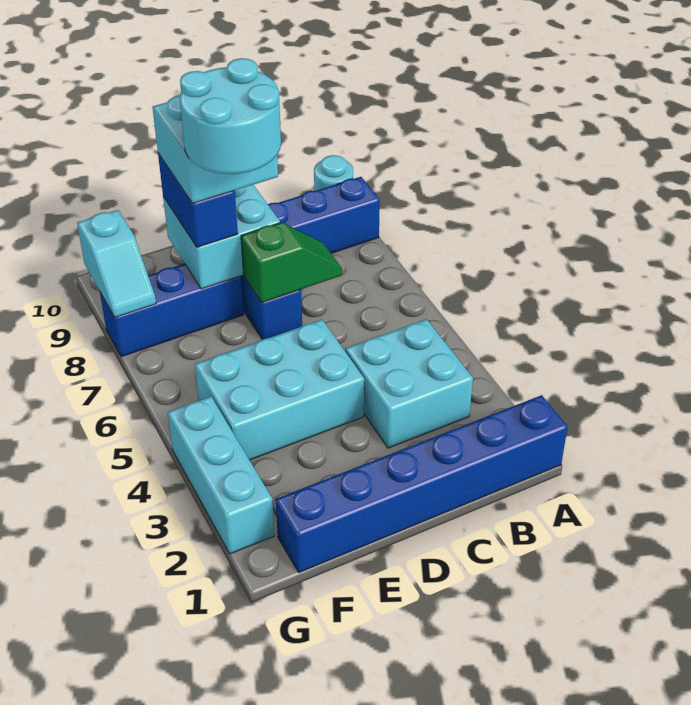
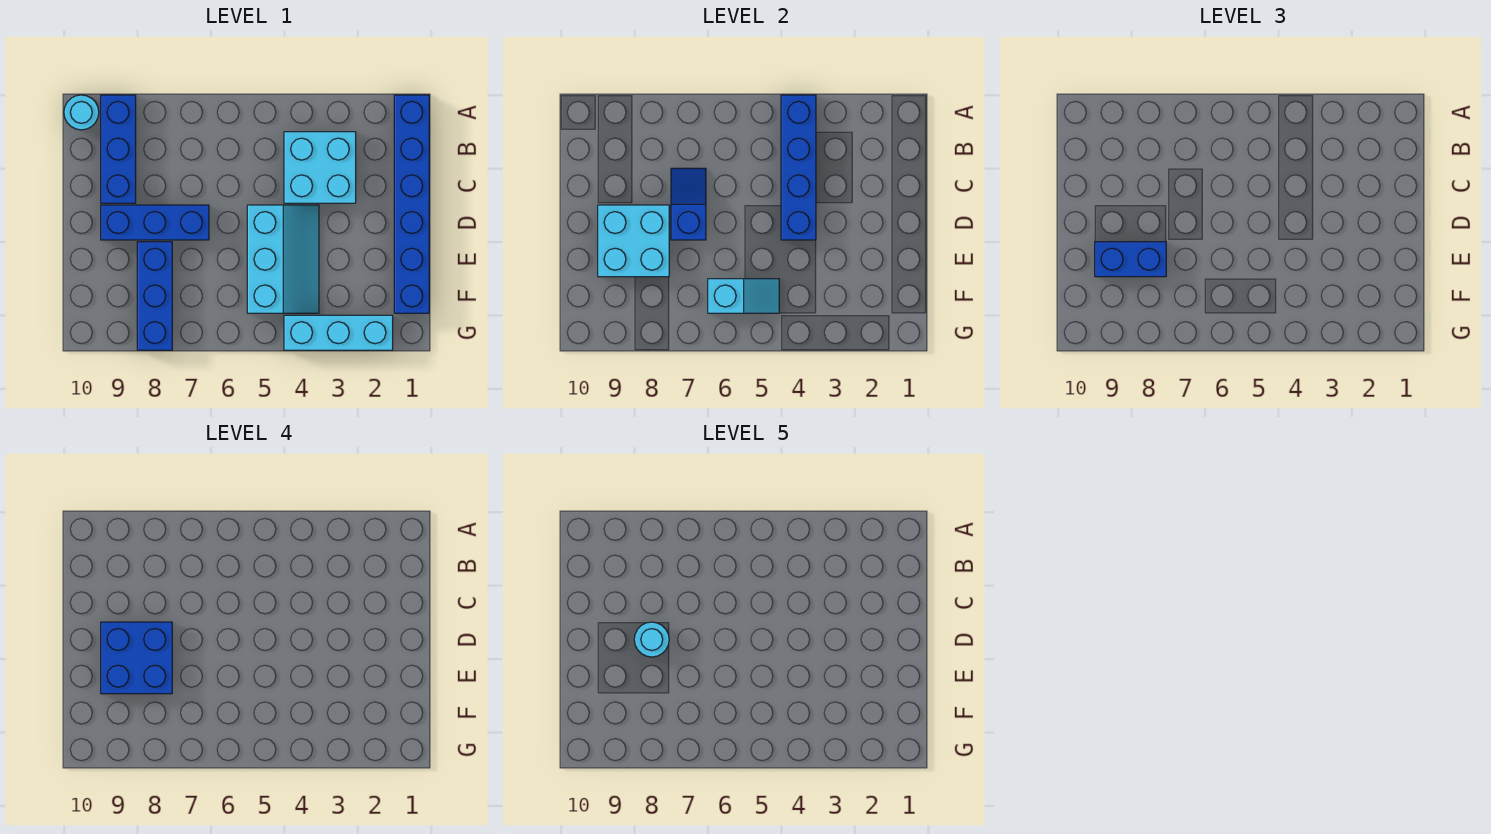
none -> blue 1x4 brick [781,95,816,240]
green 1x2 slope [241,222,342,303] -> blue 1x2 slope [671,168,706,240]
cyan 2x3 brick [195,320,364,460] -> cyan 2x3 slope [247,205,319,313]
cyan 2x2 round brick [180,58,281,174] -> cyan 1x1 round brick [634,622,669,657]
cyan 2x2 brick [152,96,278,203] -> blue 2x2 brick [101,622,172,694]
cyan 1x2 slope [77,210,156,317] -> cyan 1x2 slope moved to [708,279,779,313]

